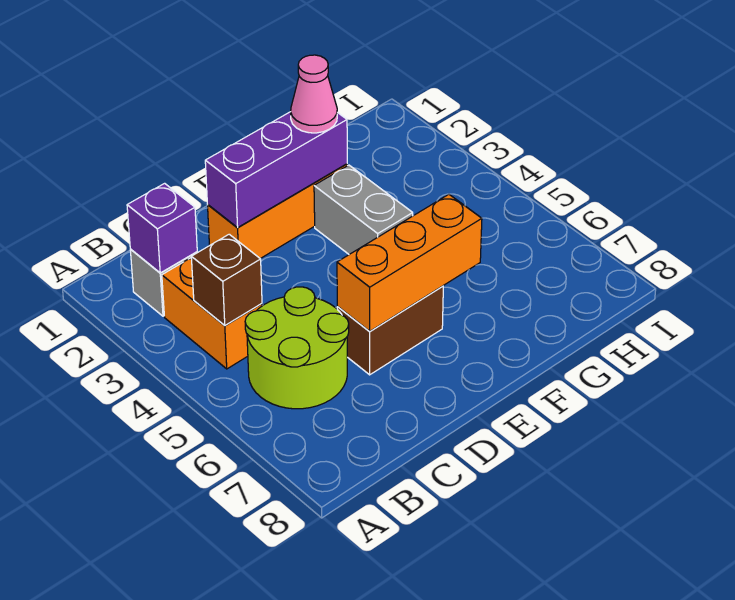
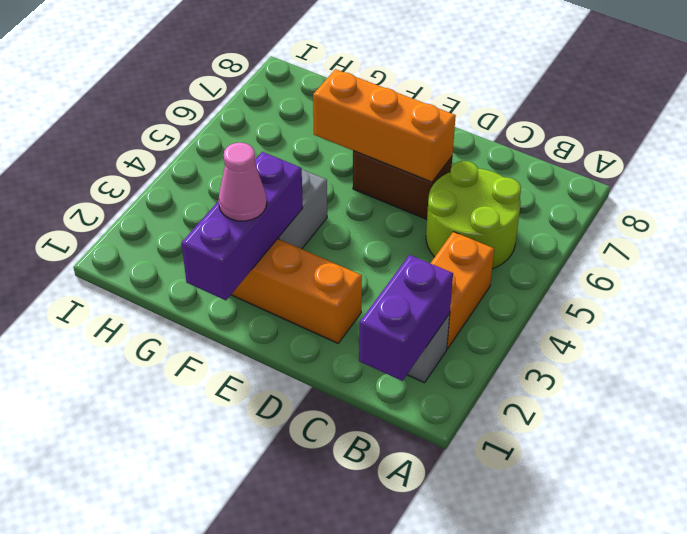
purple 1x1 brick [127,183,197,273] -> purple 1x2 brick [359,255,453,381]
brown 1x1 brick [191,234,262,325] -> none
purple 1x3 brick [205,112,347,227] -> purple 1x3 brick turned to [182,152,303,300]

